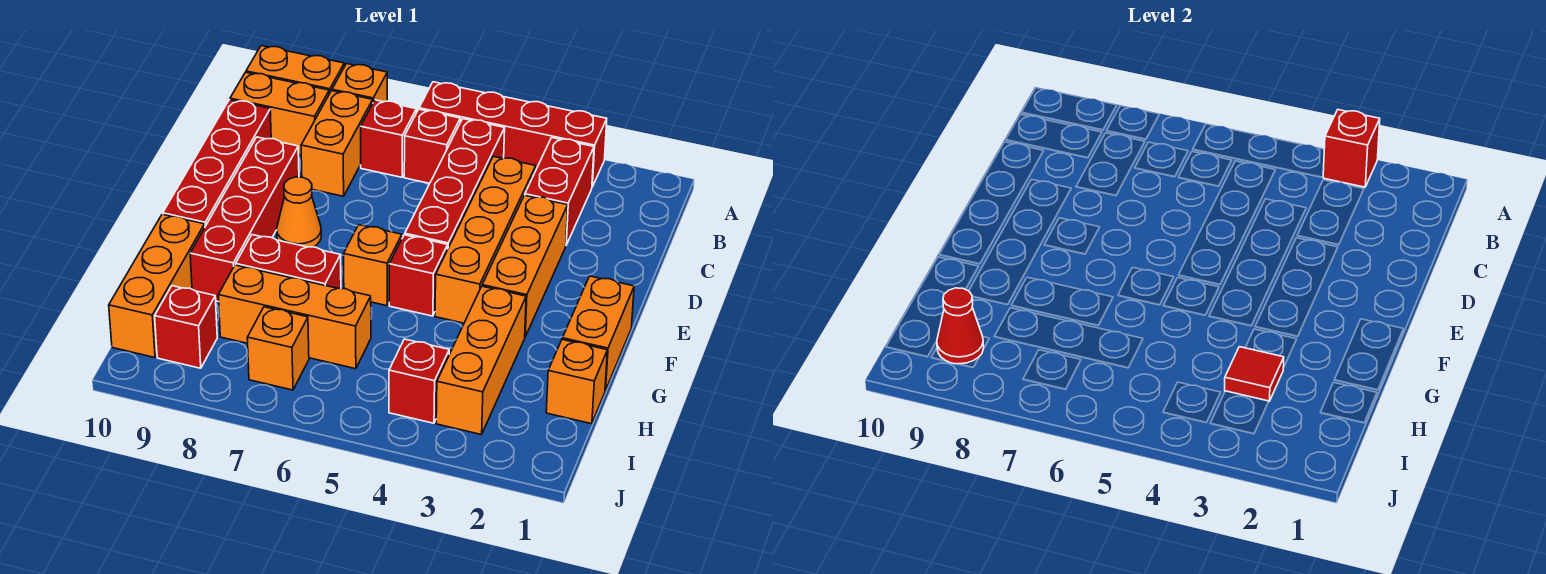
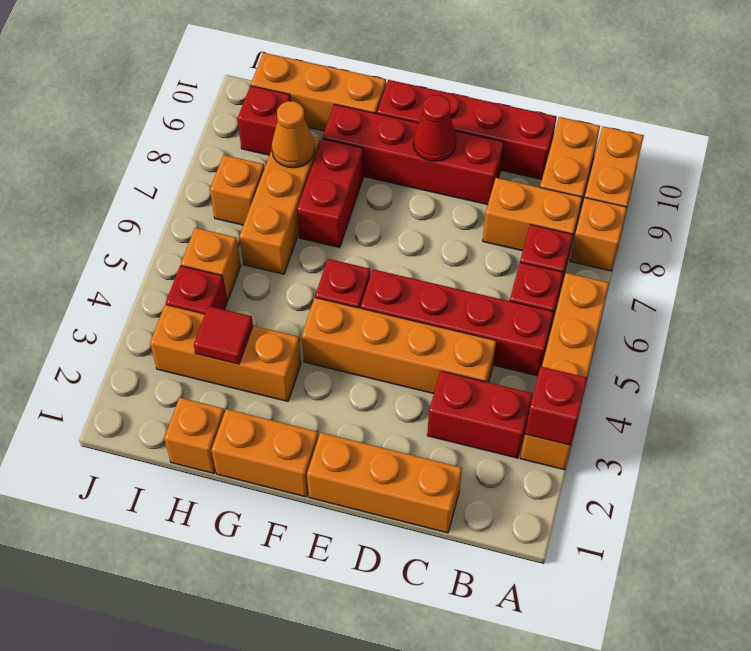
red 1x4 brick [419,82,607,187] -> orange 1x4 brick [520,273,609,470]
orange 1x3 brick [482,195,568,337] -> orange 1x3 brick moved to [307,432,462,533]
orange 1x1 cone [277,177,321,247] -> orange 1x1 cone moved to [272,101,315,168]
orange 1x1 brick [343,225,402,306] -> orange 1x1 brick moved to [181,228,241,301]
red 1x1 cone [937,288,984,364] -> red 1x1 cone moved to [413,95,456,161]

